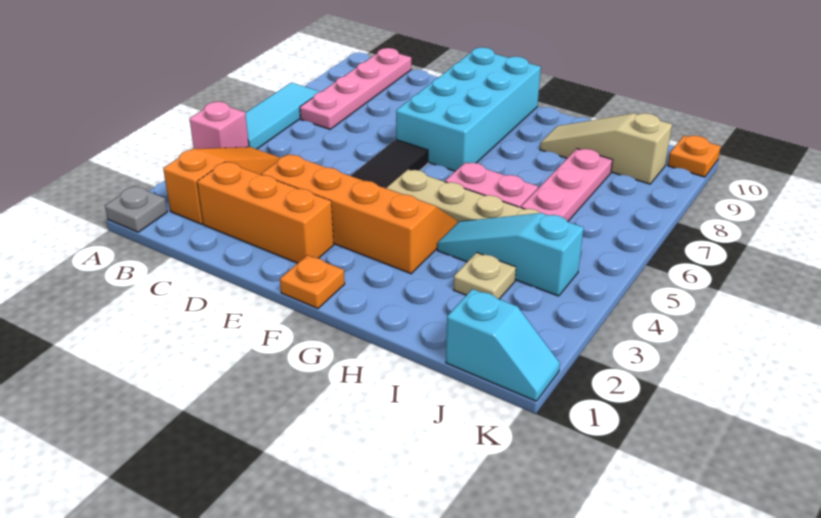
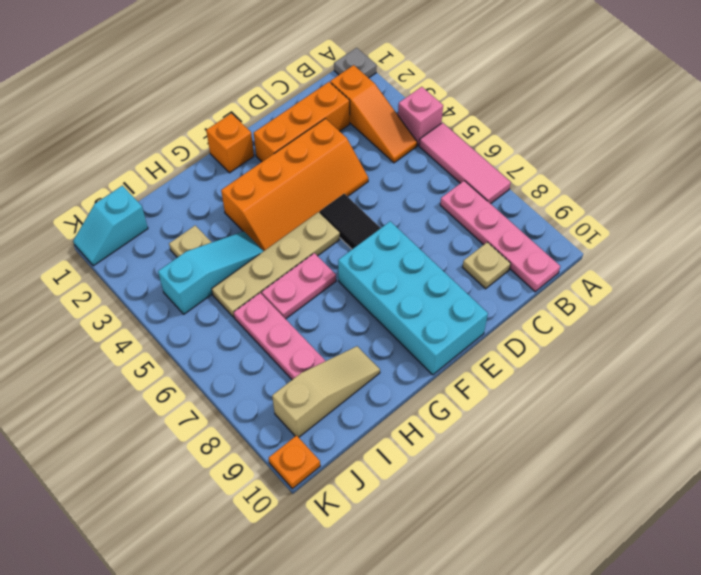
cyan 1x3 tile [245,83,320,149] -> pink 1x3 tile [419,123,511,204]
none -> tan 1x1 plate [463,242,511,289]
orange 1x1 plate [280,255,345,309] -> orange 1x1 brick [206,113,254,173]

